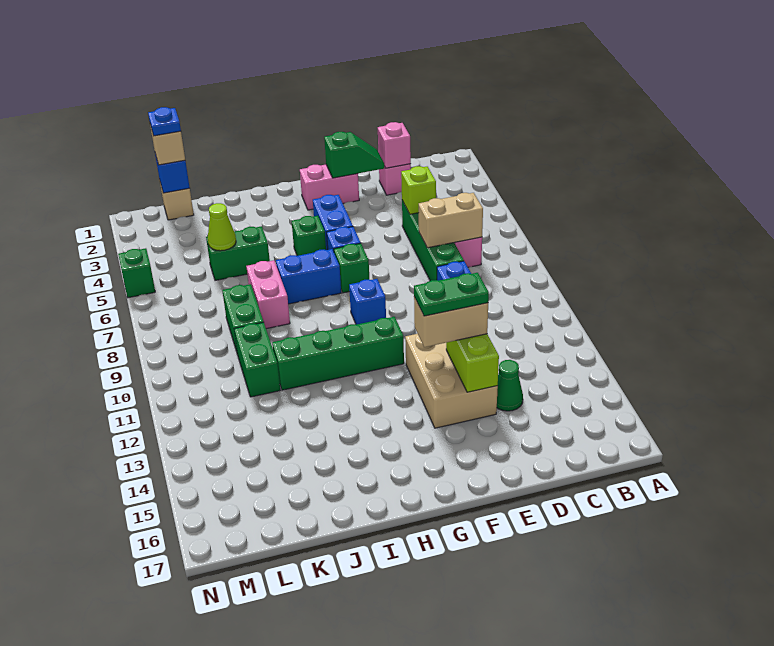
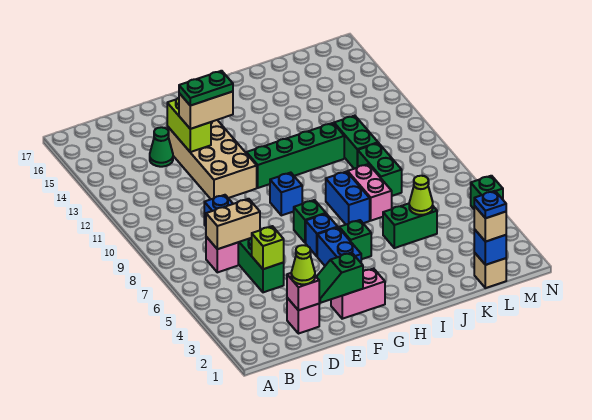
none -> lime 1x1 cone [291,245,315,284]
tan 2x3 brick [405,334,498,428] -> tan 2x4 brick [167,120,257,199]
blue 1x2 brick [276,249,341,304] -> blue 1x2 brick turned to [326,171,370,224]

